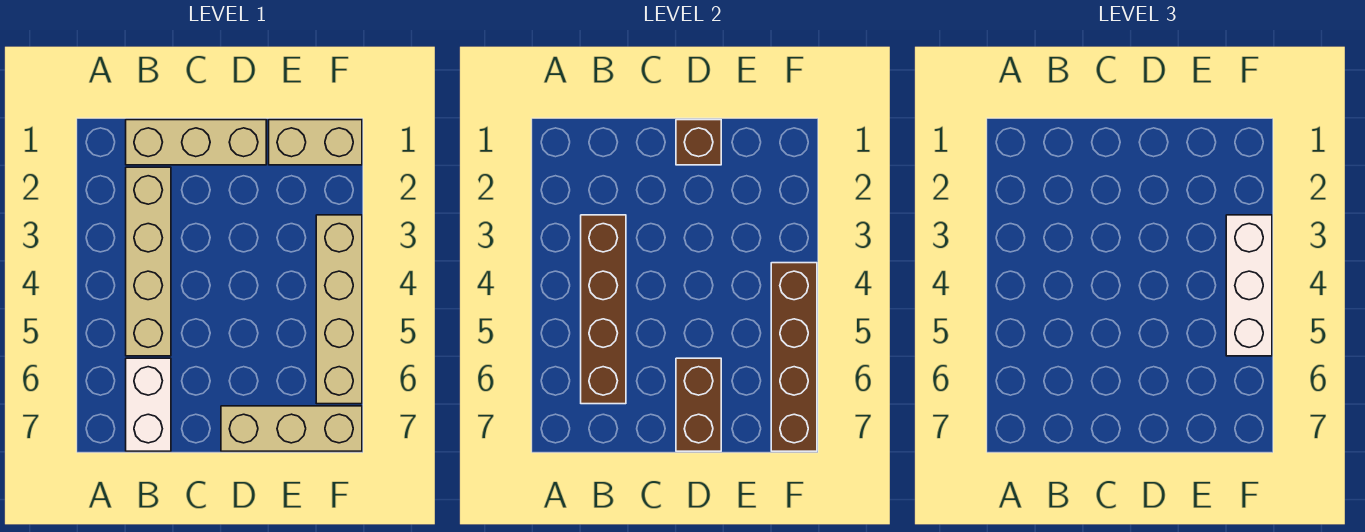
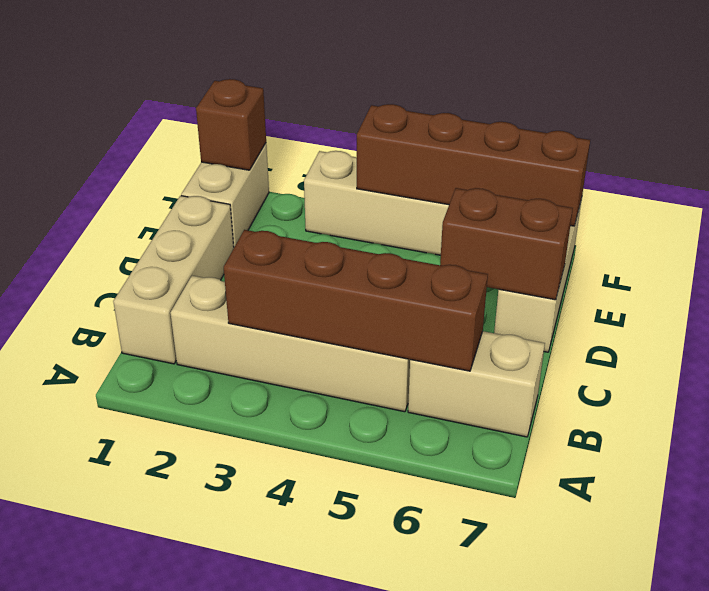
white 1x2 brick [126,358,171,451] -> tan 1x2 brick [408,331,545,437]
brown 1x1 brick [676,120,721,165] -> brown 1x1 brick moved to [196,79,266,170]
white 1x3 brick [1226,215,1272,356] -> none

